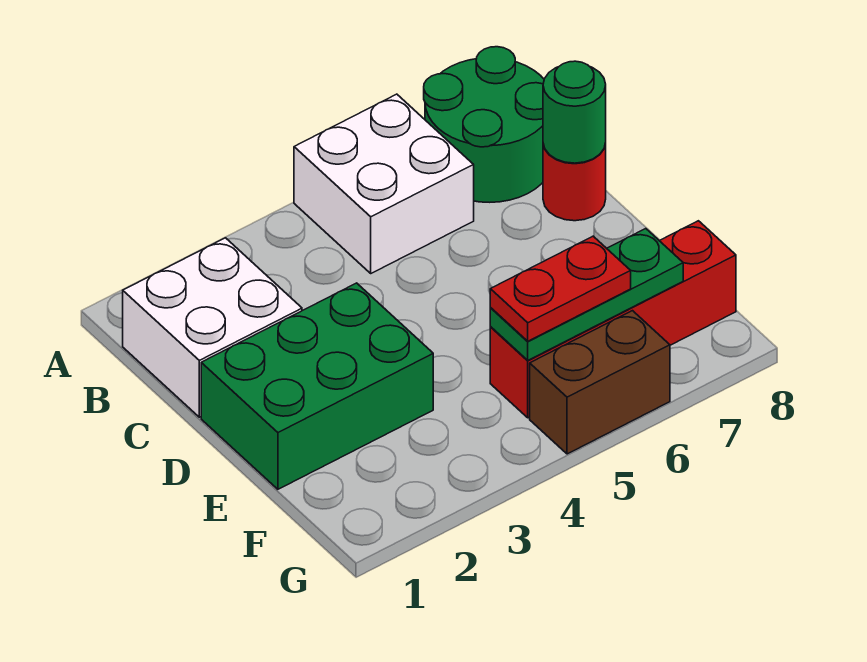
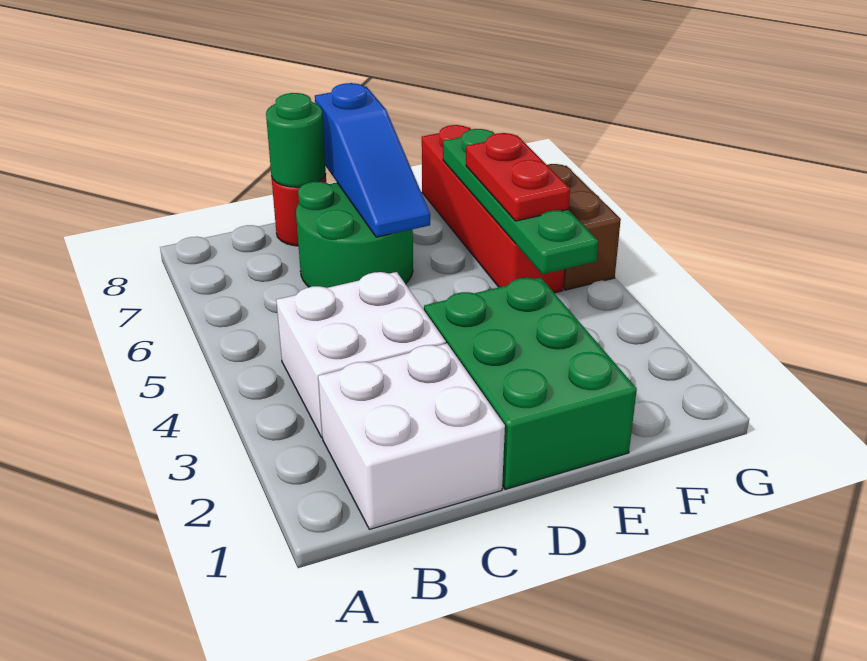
white 2x2 brick [294,94,474,273] -> white 2x2 brick moved to [276,272,446,437]
green 2x2 round brick [424,47,544,202] -> green 2x2 round brick moved to [296,182,413,288]
none -> blue 1x3 slope [315,83,430,237]
green 1x3 plate [490,229,683,360] -> green 1x4 plate [443,129,598,274]

